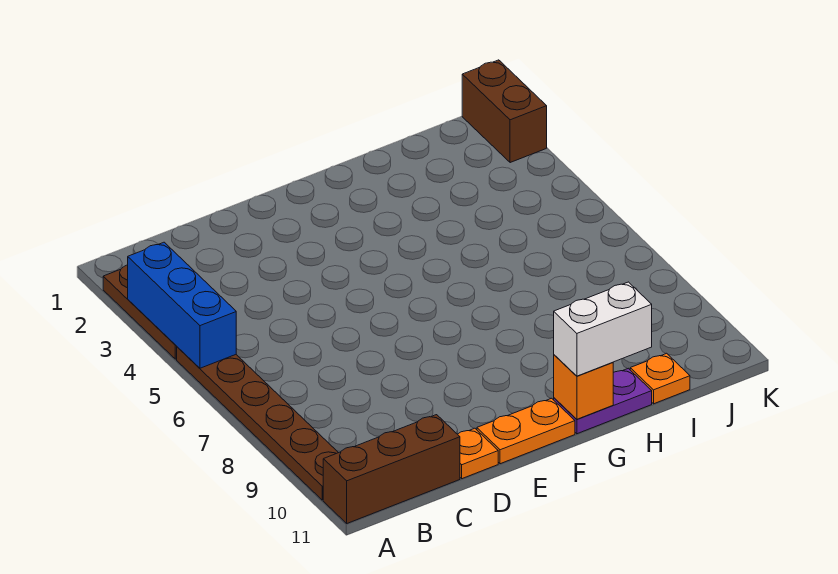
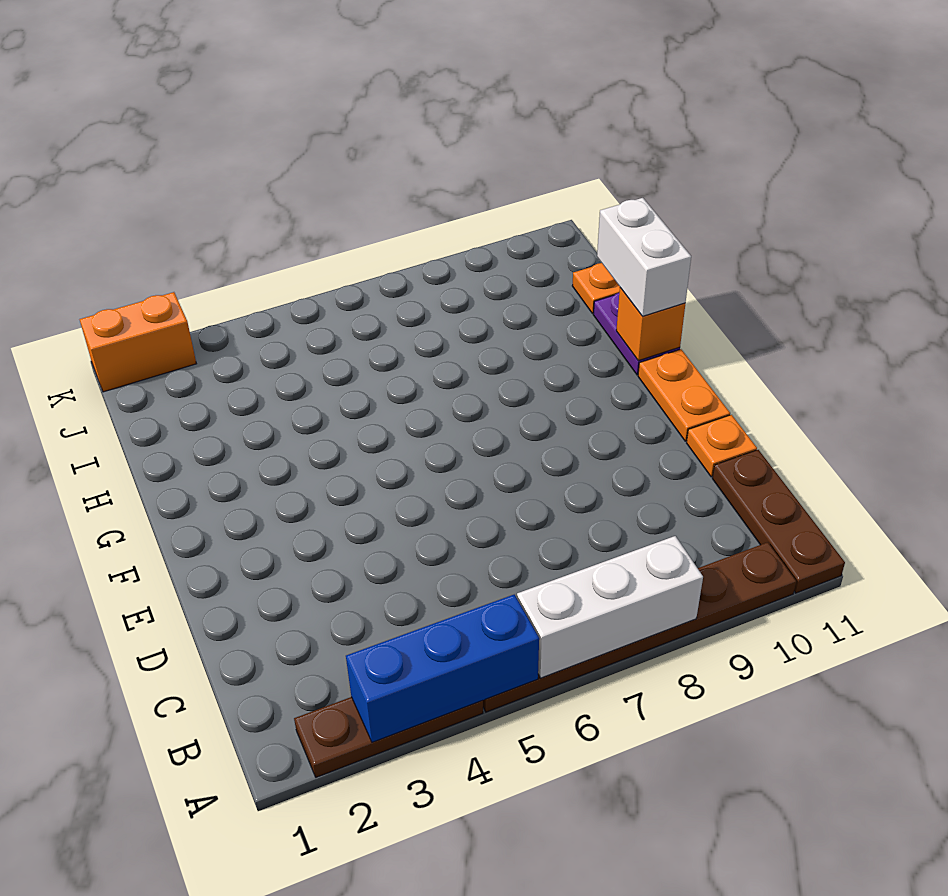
none -> white 1x3 brick [517,536,703,678]
brown 1x3 brick [323,415,460,523] -> brown 1x3 plate [712,450,845,593]
brown 1x2 brick [462,60,547,163] -> orange 1x2 brick [80,292,196,392]

